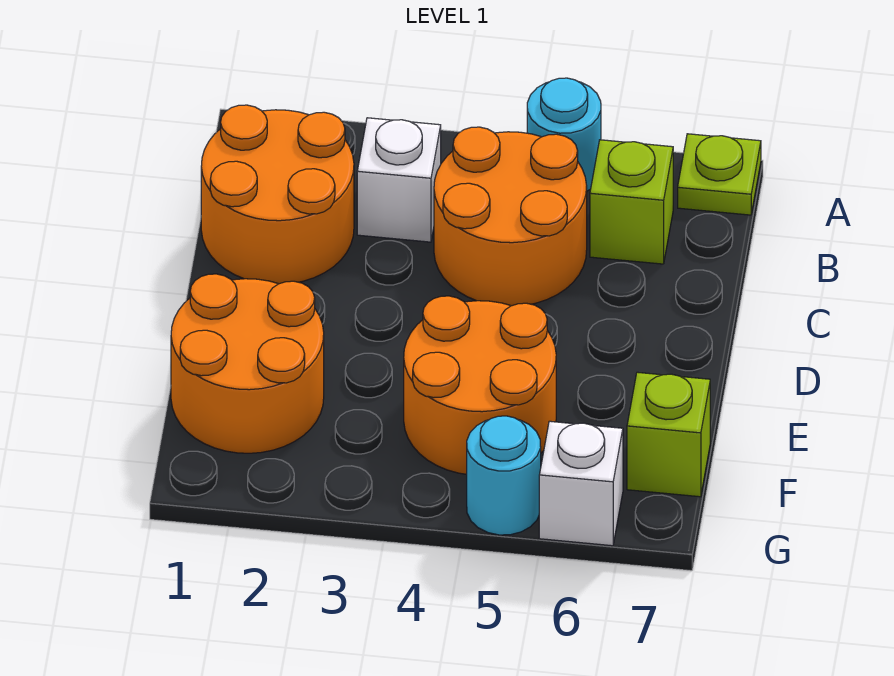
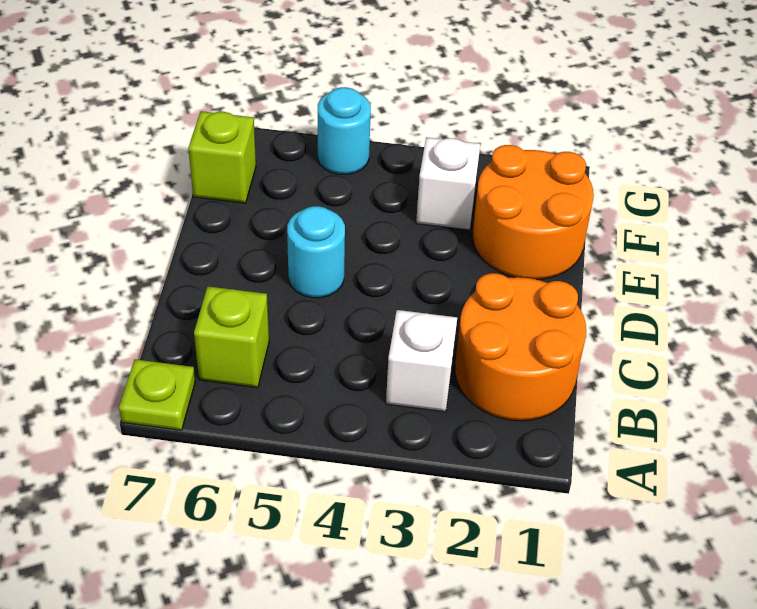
cyan 1x1 round brick [527,78,601,191] -> cyan 1x1 round brick moved to [287,206,345,298]
orange 2x2 round brick [434,127,587,306] -> none
orange 2x2 round brick [404,296,556,474] -> none
white 1x1 brick [539,421,623,546] -> white 1x1 brick moved to [416,137,480,230]

